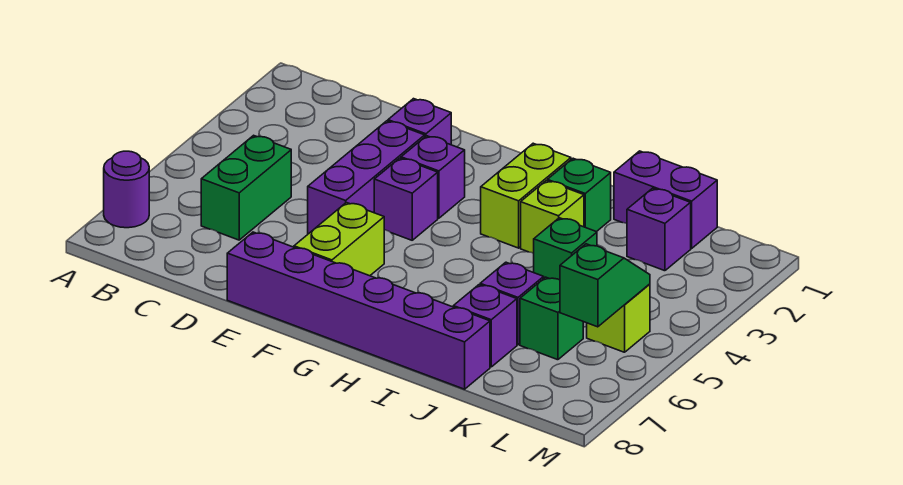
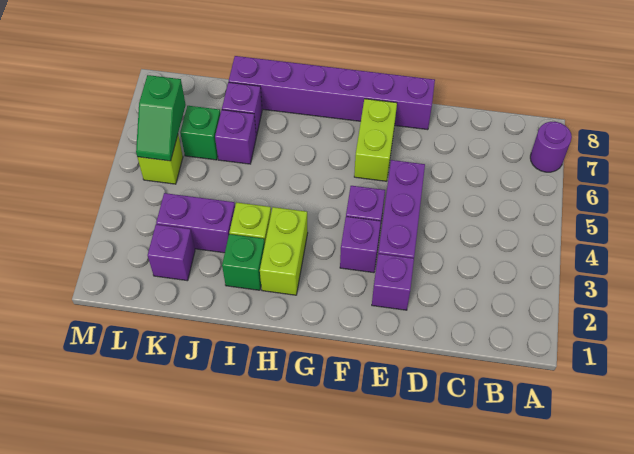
green 1x2 brick [201,135,291,240] -> none
purple 1x2 brick [614,151,717,248] -> purple 1x2 brick moved to [156,193,235,253]
green 1x1 brick [534,218,597,280] -> none

